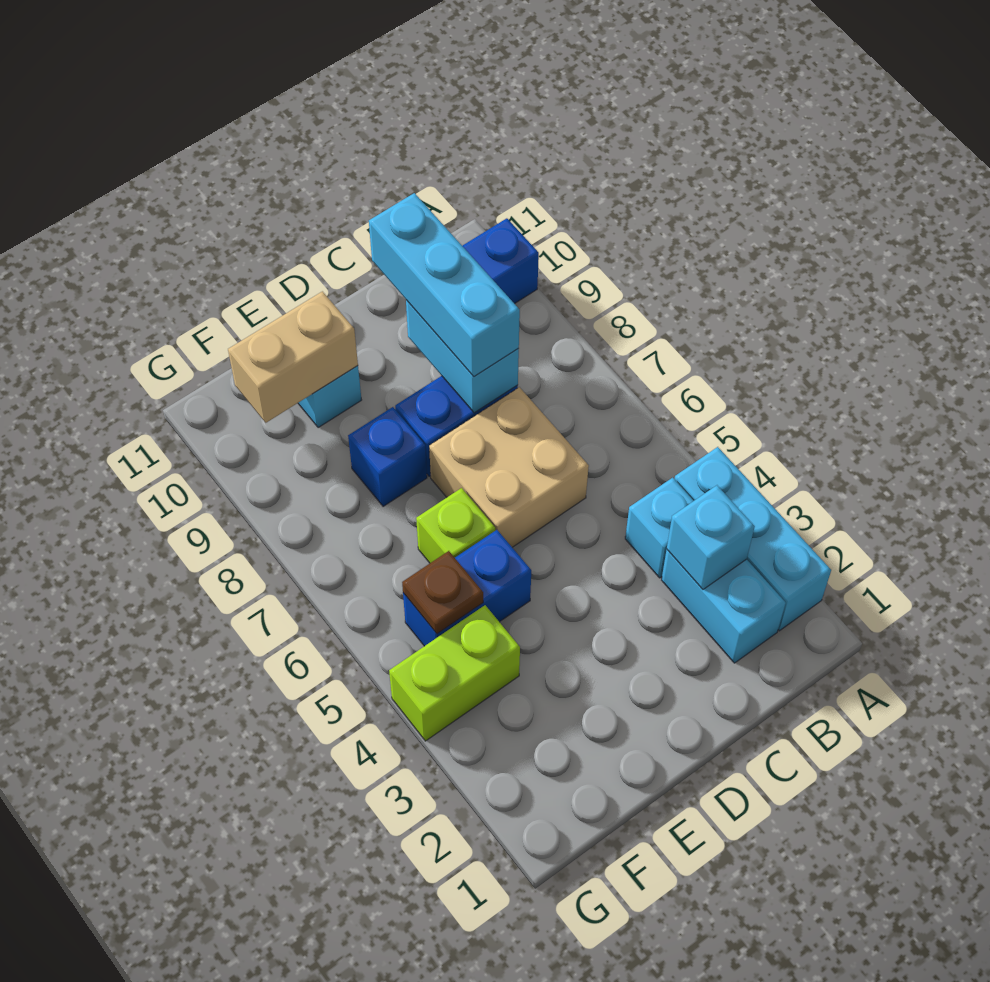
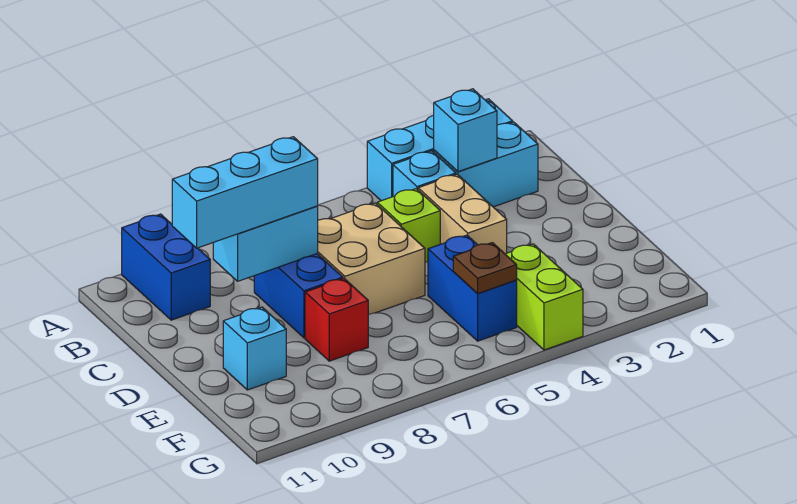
lime 1x1 brick [416,488,495,563] -> lime 1x1 brick moved to [377,189,440,262]
blue 1x1 brick [348,407,427,507] -> red 1x1 brick [305,279,368,361]
tan 1x2 brick [228,291,358,423] -> tan 1x2 brick moved to [418,174,507,254]

